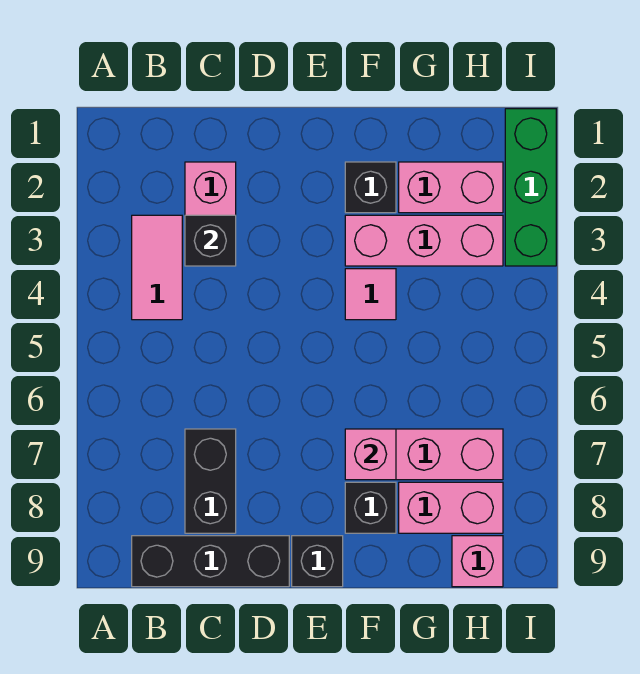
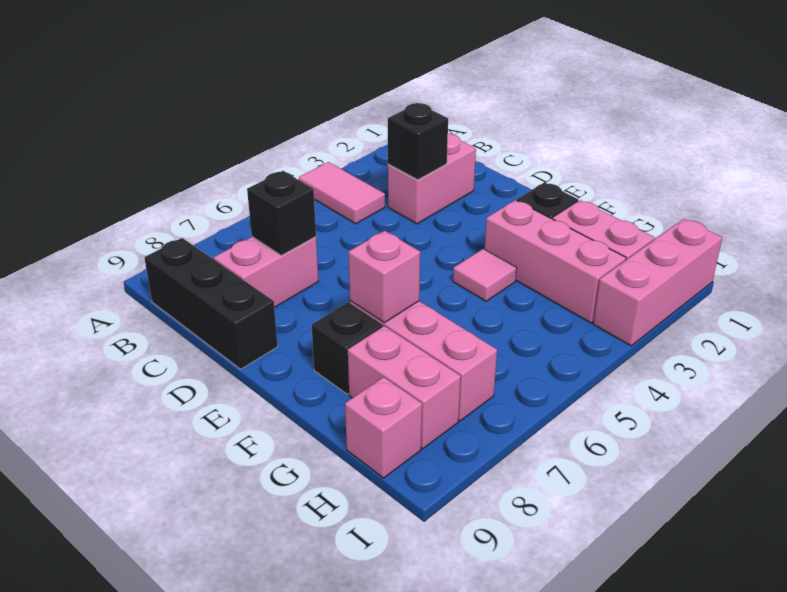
pink 1x2 tile [132,215,182,320] -> pink 1x2 tile turned to [299,162,385,224]
black 1x2 brick [185,429,236,533] -> pink 1x2 brick [214,237,318,307]
black 1x1 brick [292,536,343,587] -> black 1x1 brick moved to [247,171,316,255]
green 1x3 brick [505,109,556,266] -> pink 1x3 brick [593,219,722,346]

